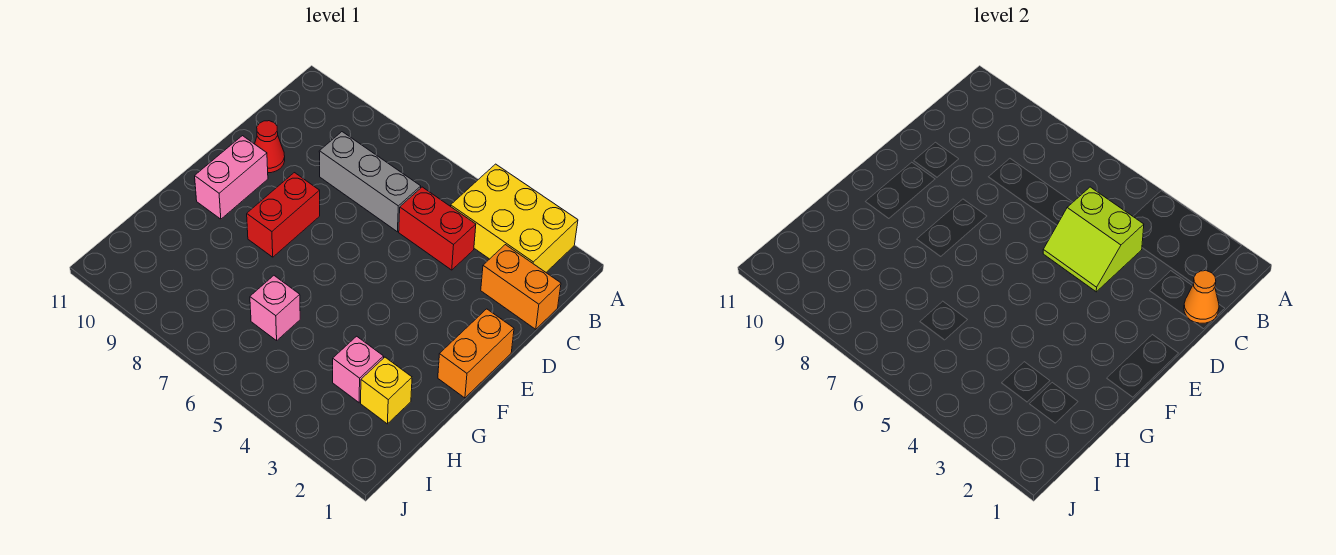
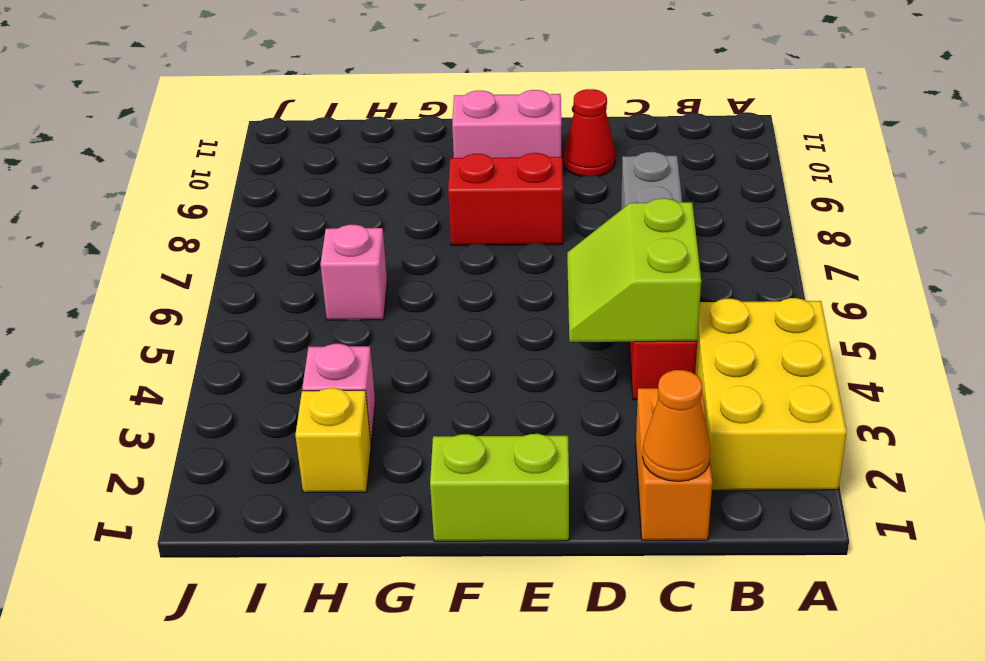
orange 1x2 brick [438,309,514,398] -> lime 1x2 brick [430,434,569,541]

